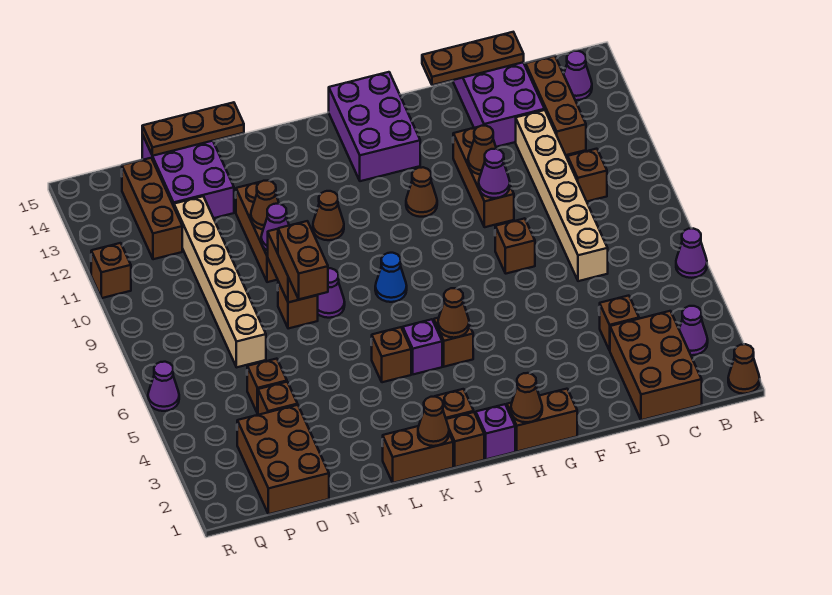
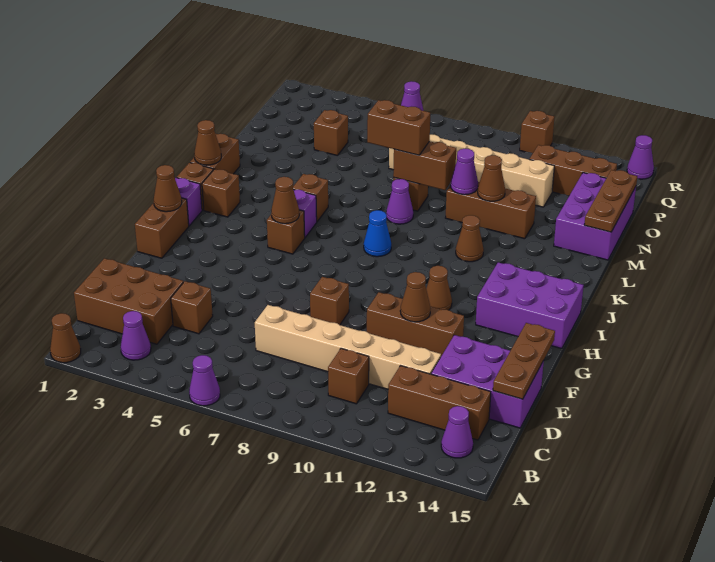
purple 1x1 cone [479,149,510,198] -> purple 1x1 cone moved to [627,135,654,179]
purple 2x3 brick [142,134,234,218] -> purple 2x3 brick turned to [554,173,636,260]
brown 2x3 brick [237,405,329,514] -> none
brown 1x1 brick [247,359,287,414] -> none

